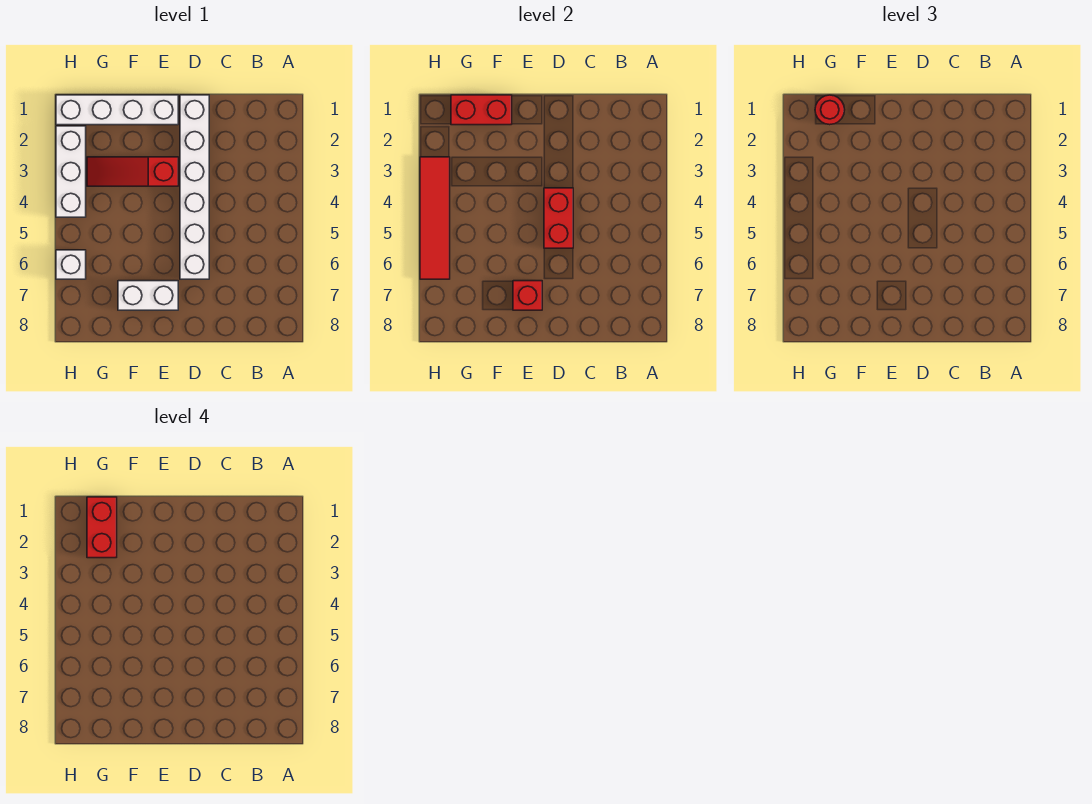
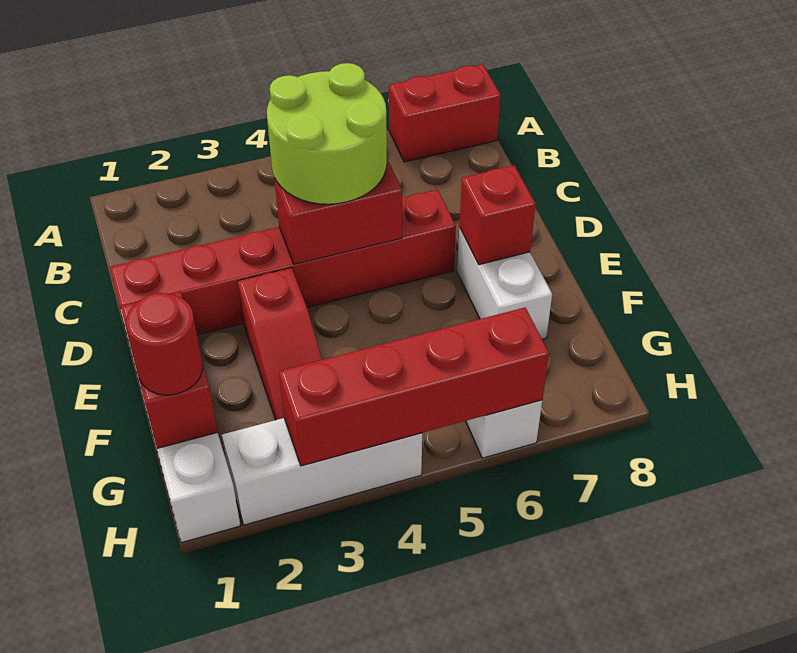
none -> lime 2x2 round brick [267,63,387,204]
white 1x6 brick [180,95,209,279] -> red 1x6 brick [110,189,456,335]
red 1x2 brick [87,497,117,558] -> red 1x2 brick moved to [389,64,501,162]
red 1x4 tile [420,157,450,279] -> red 1x4 brick [279,308,549,466]

